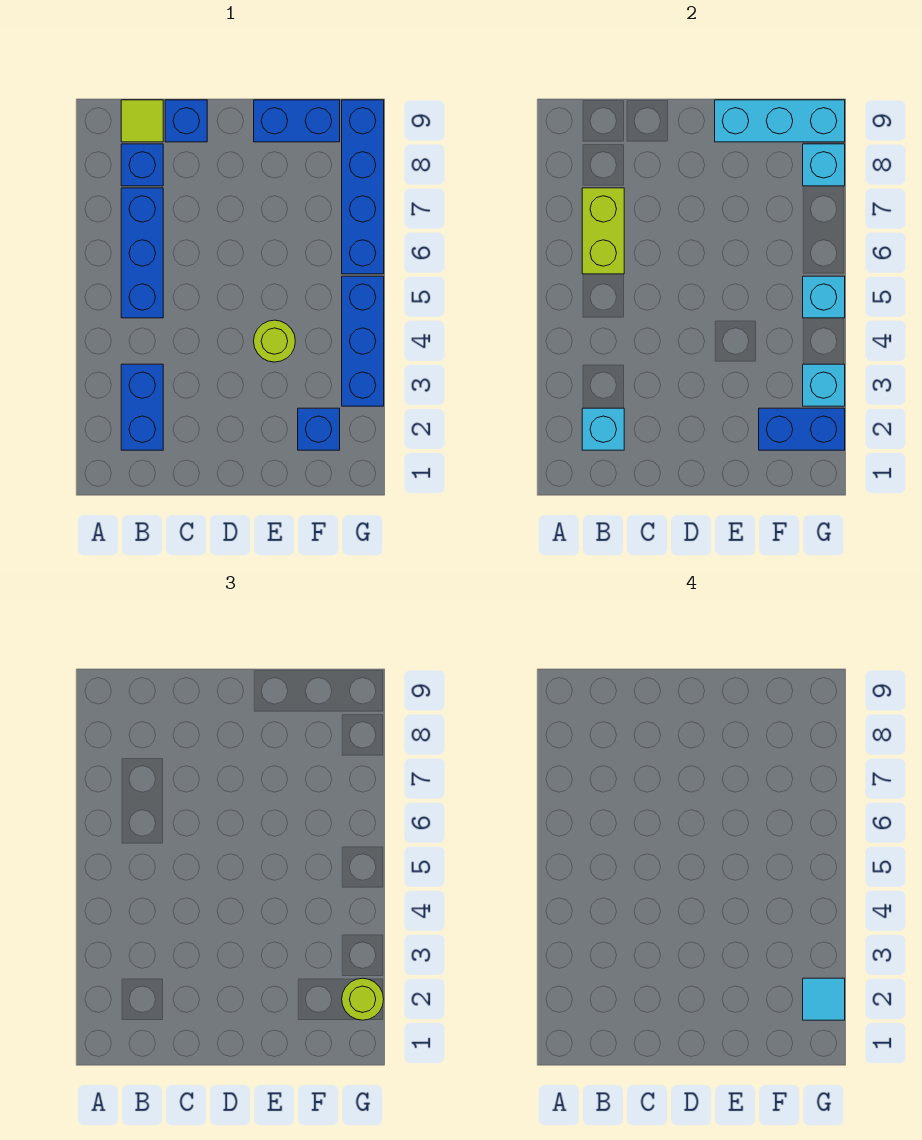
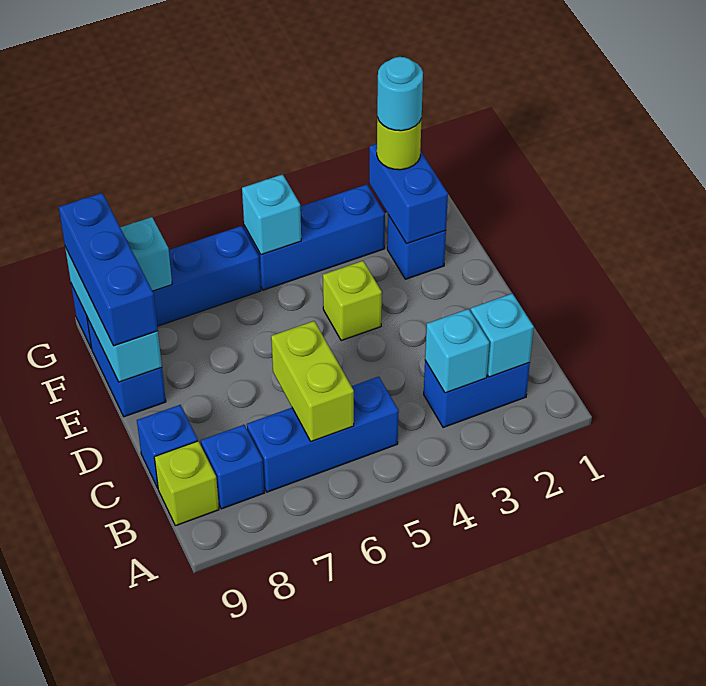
lime 1x2 brick [582,188,624,274] -> lime 1x2 brick turned to [271,321,354,442]
lime 1x1 tile [121,100,163,142] -> lime 1x1 brick [154,441,219,526]
lime 1x1 round brick [254,320,295,362] -> lime 1x1 brick [323,261,382,341]
none -> blue 1x3 brick [59,193,158,346]
cyan 1x1 tile [803,978,845,1020] -> cyan 1x1 round brick [377,57,423,131]
cyan 1x1 brick [803,364,845,406] -> cyan 1x1 brick moved to [425,309,489,393]

